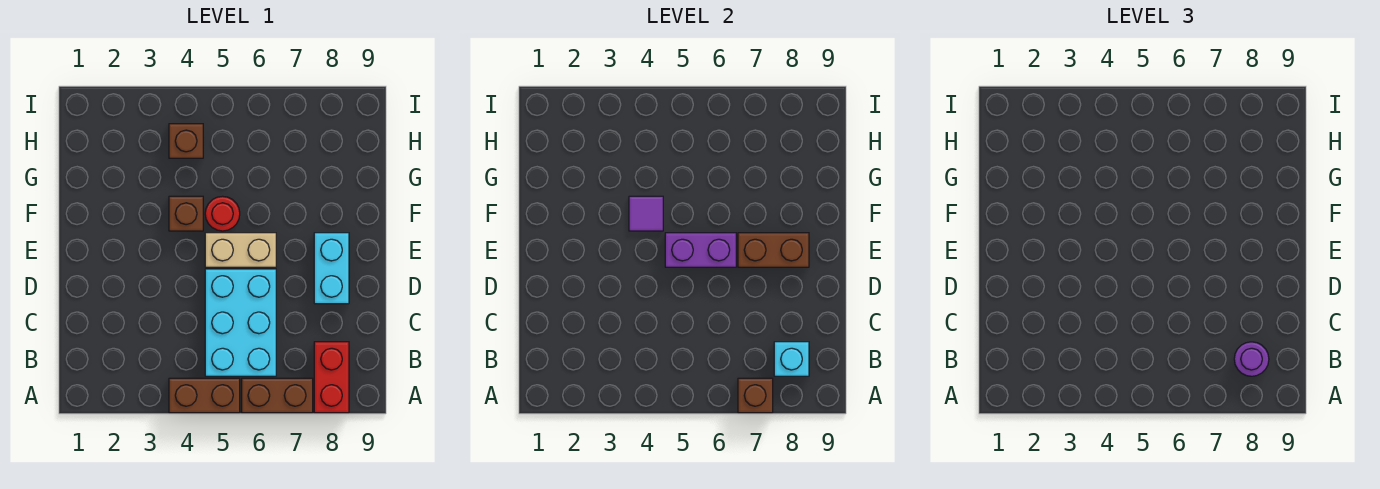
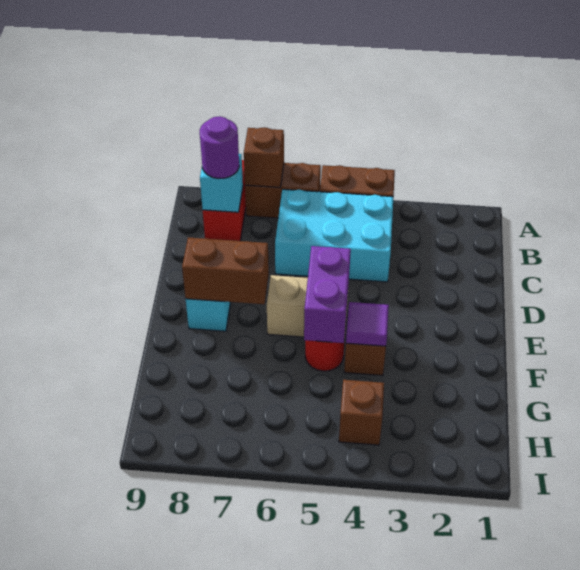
cyan 2x3 brick [205,269,276,376] -> cyan 2x3 brick turned to [275,189,393,282]
purple 1x2 brick [665,233,736,267] -> purple 1x2 brick turned to [304,246,351,343]

